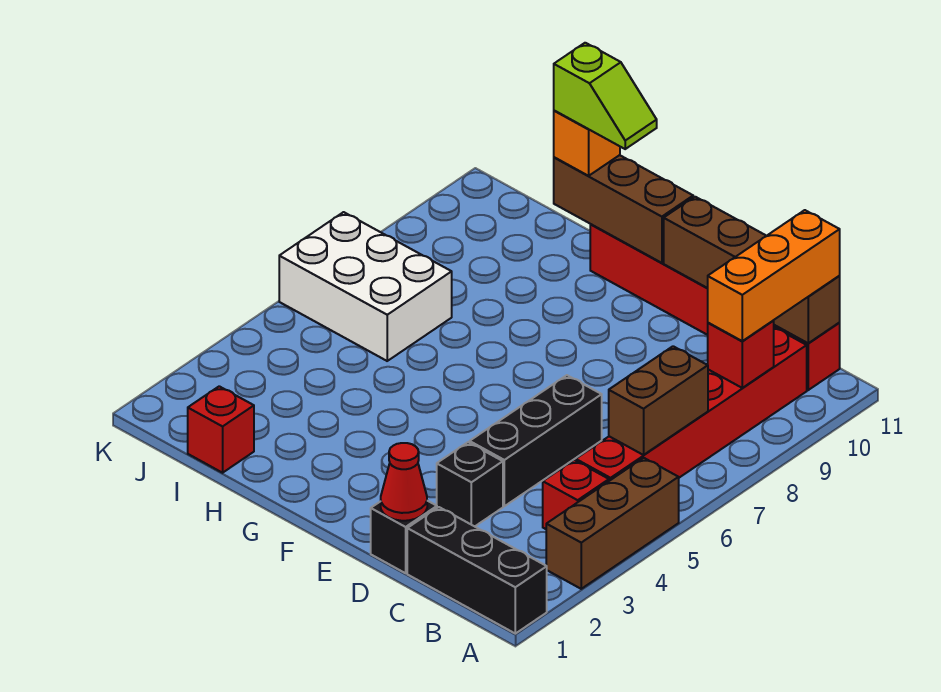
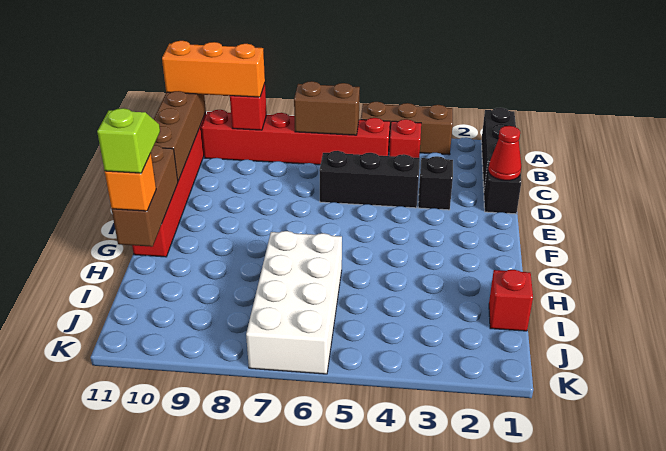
white 2x3 brick [279,212,452,361] -> white 2x4 brick [246,231,342,374]

